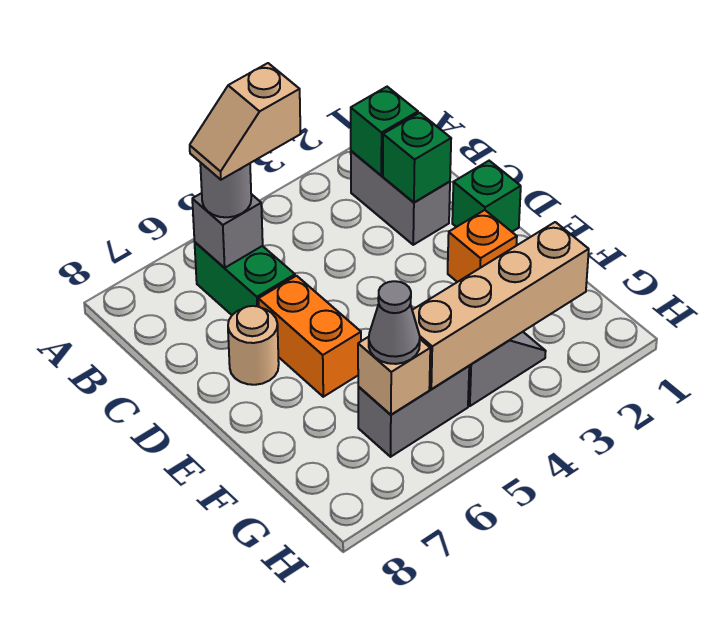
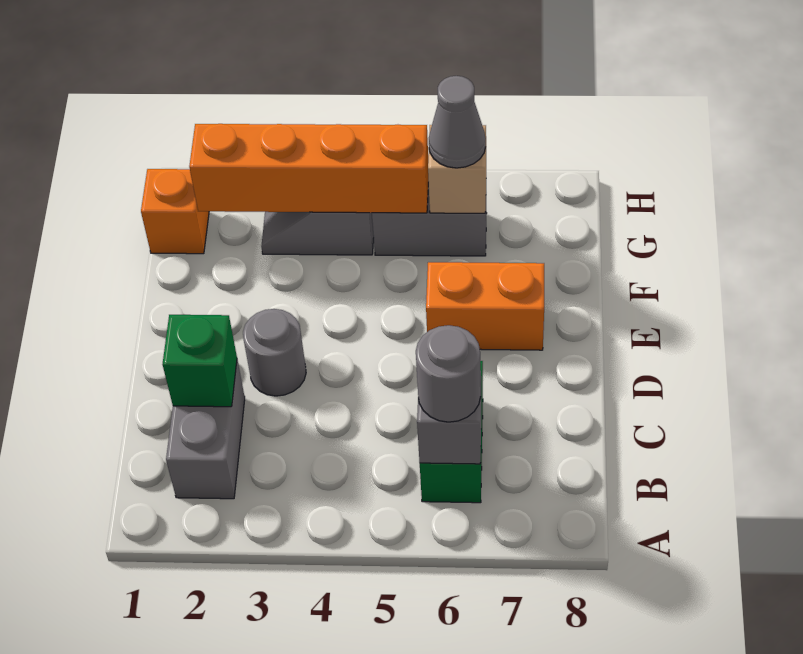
green 1x1 brick [351,87,418,175] -> none
tan 1x2 slope [190,63,300,180] -> none
green 1x1 brick [452,161,521,232] -> none
none -> grey 1x1 round brick [243,309,306,396]
orange 1x2 brick [258,276,361,397] -> orange 1x2 brick turned to [426,262,544,350]
tan 1x1 round brick [228,306,279,385] -> none
orange 1x1 brick [448,210,517,282] -> orange 1x1 brick moved to [141,169,209,254]
tan 1x4 brick [412,222,589,389] -> orange 1x4 brick [189,124,428,213]

